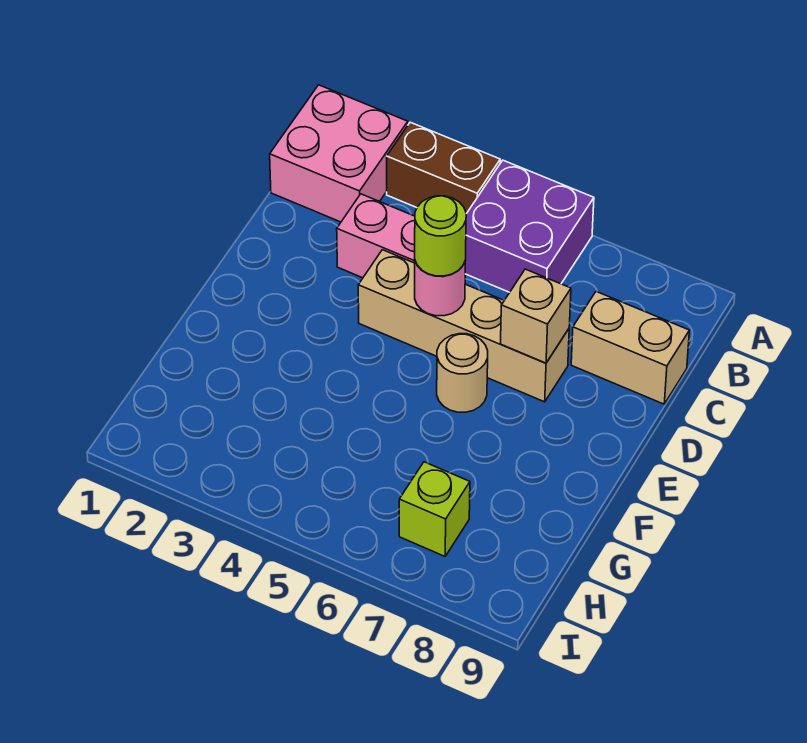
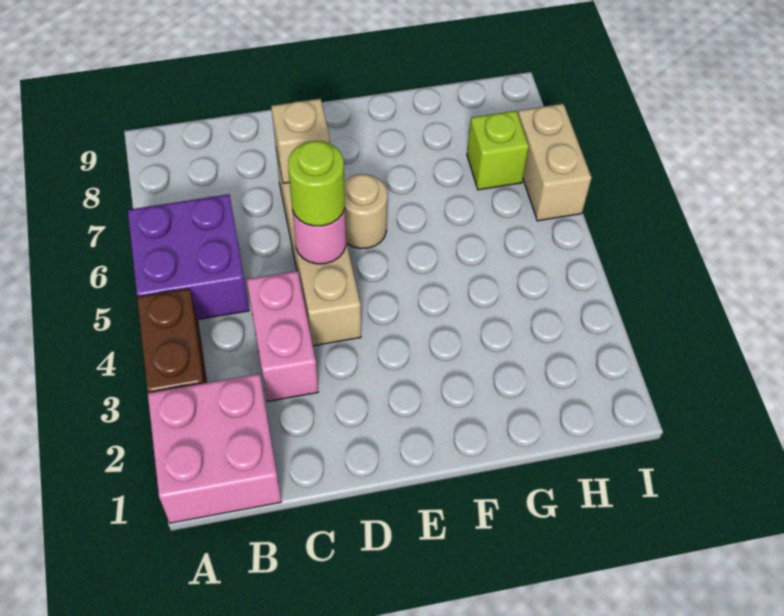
tan 1x2 brick [571,292,689,404] -> tan 1x2 brick moved to [518,104,591,221]

